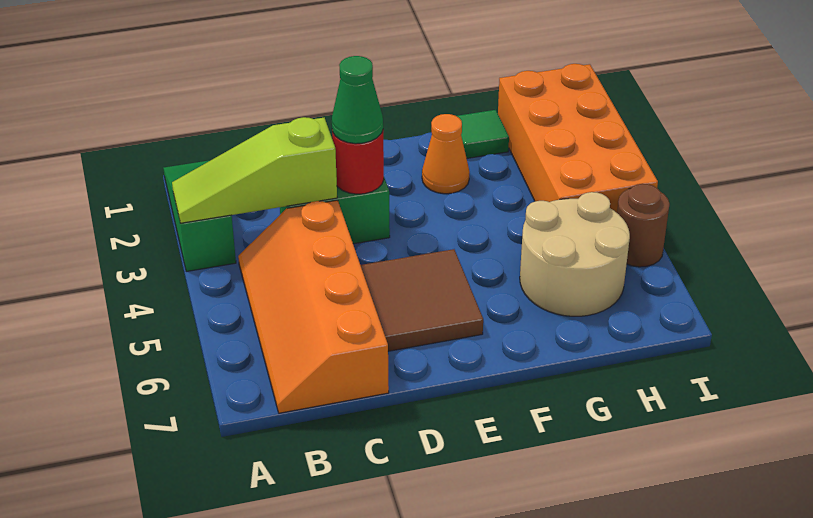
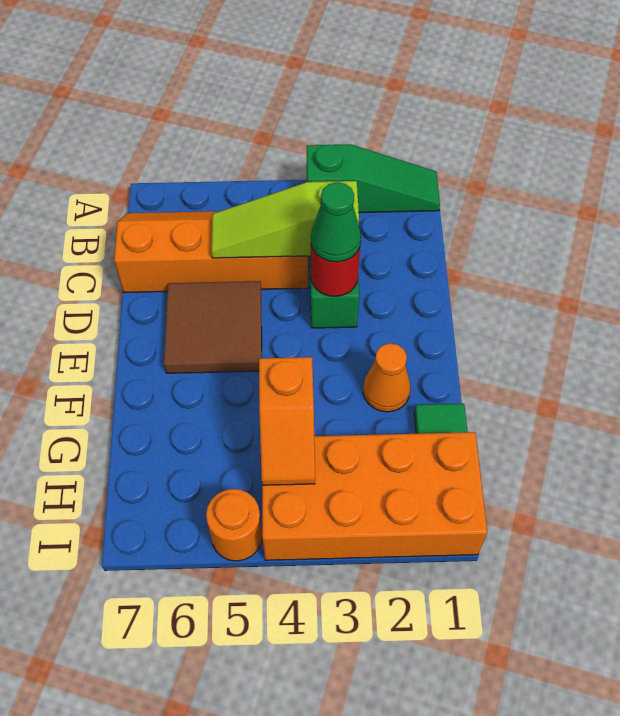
lime 1x3 slope [172,117,337,223] -> lime 1x3 slope turned to [211,181,359,258]
none -> orange 1x2 slope [259,357,315,485]
tan 2x2 round brick [520,192,630,316] -> none
brown 1x1 round brick [617,184,670,267] -> orange 1x1 round brick [206,489,262,561]

